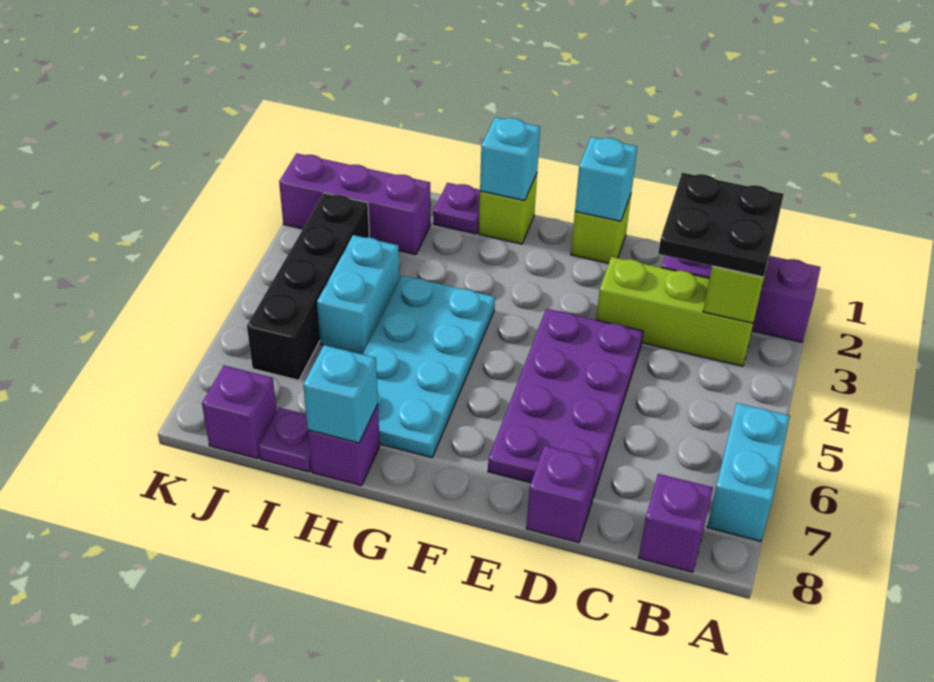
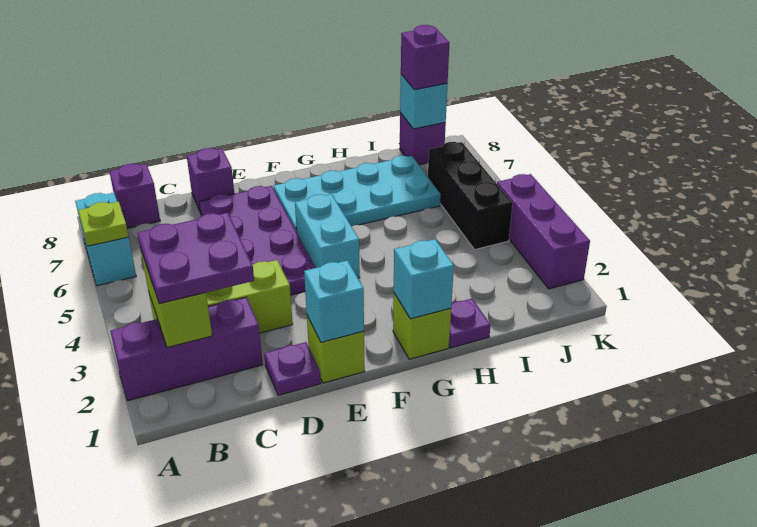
none -> lime 1x1 plate [78,202,129,246]
black 2x2 plate [658,173,784,277] -> purple 2x2 plate [138,213,254,304]
cyan 2x4 plate [363,275,495,457] -> cyan 2x4 plate turned to [274,156,441,232]
purple 1x1 brick [308,404,380,486] -> purple 1x1 brick moved to [401,25,450,90]
cyan 1x1 brick [303,345,378,443] -> cyan 1x1 brick moved to [400,74,448,129]
purple 1x3 brick [279,153,431,255] -> purple 1x3 brick turned to [497,174,590,289]
cyan 1x2 brick [317,235,399,354] -> cyan 1x2 brick moved to [295,194,360,278]
purple 1x1 plate [258,408,311,472] -> purple 1x1 plate moved to [264,342,321,395]
black 1x4 brick [247,193,369,380] -> black 1x3 brick [428,142,513,250]

